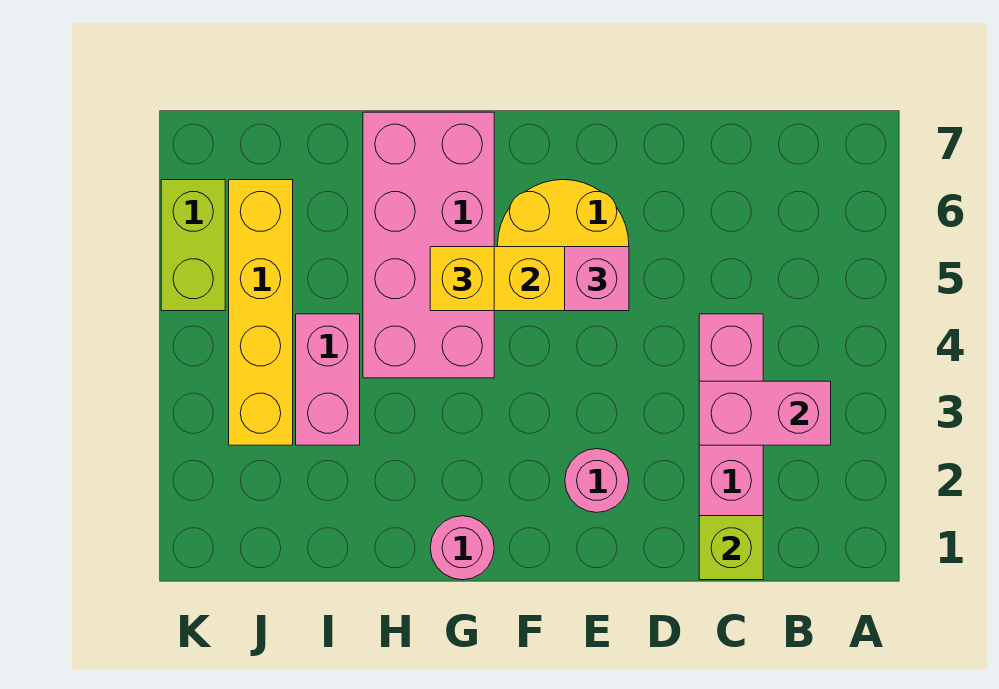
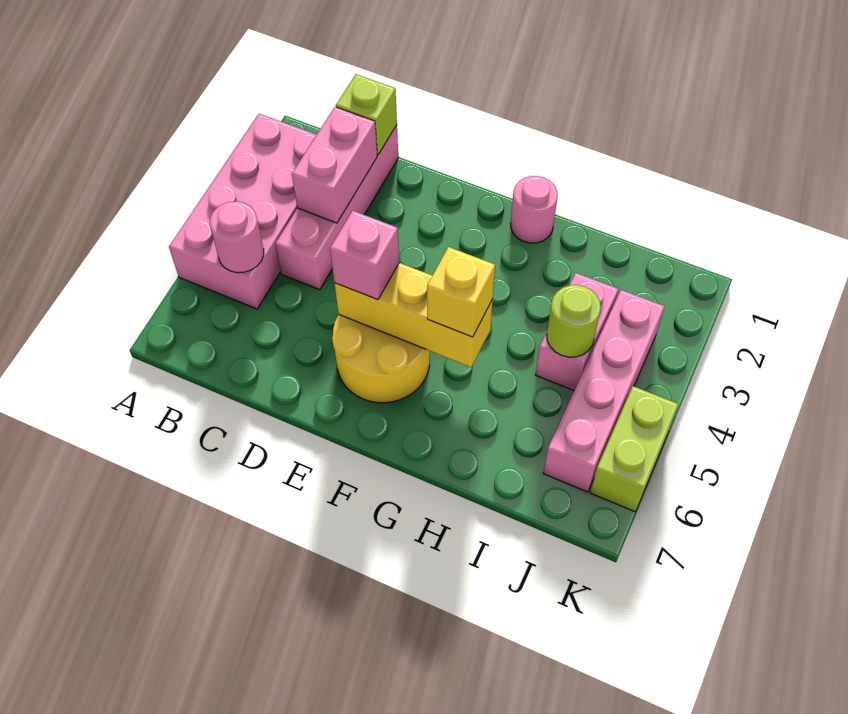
pink 1x2 brick [699,381,831,445] -> pink 1x2 brick turned to [292,107,377,223]
pink 1x1 round brick [565,449,629,513] -> pink 1x1 round brick moved to [210,201,264,273]
pink 2x4 brick [363,112,494,378] -> pink 2x4 brick moved to [169,114,316,309]
none -> lime 1x1 round brick [547,285,601,357]
yellow 1x4 brick [229,180,293,445] -> pink 1x4 brick [543,290,665,492]

